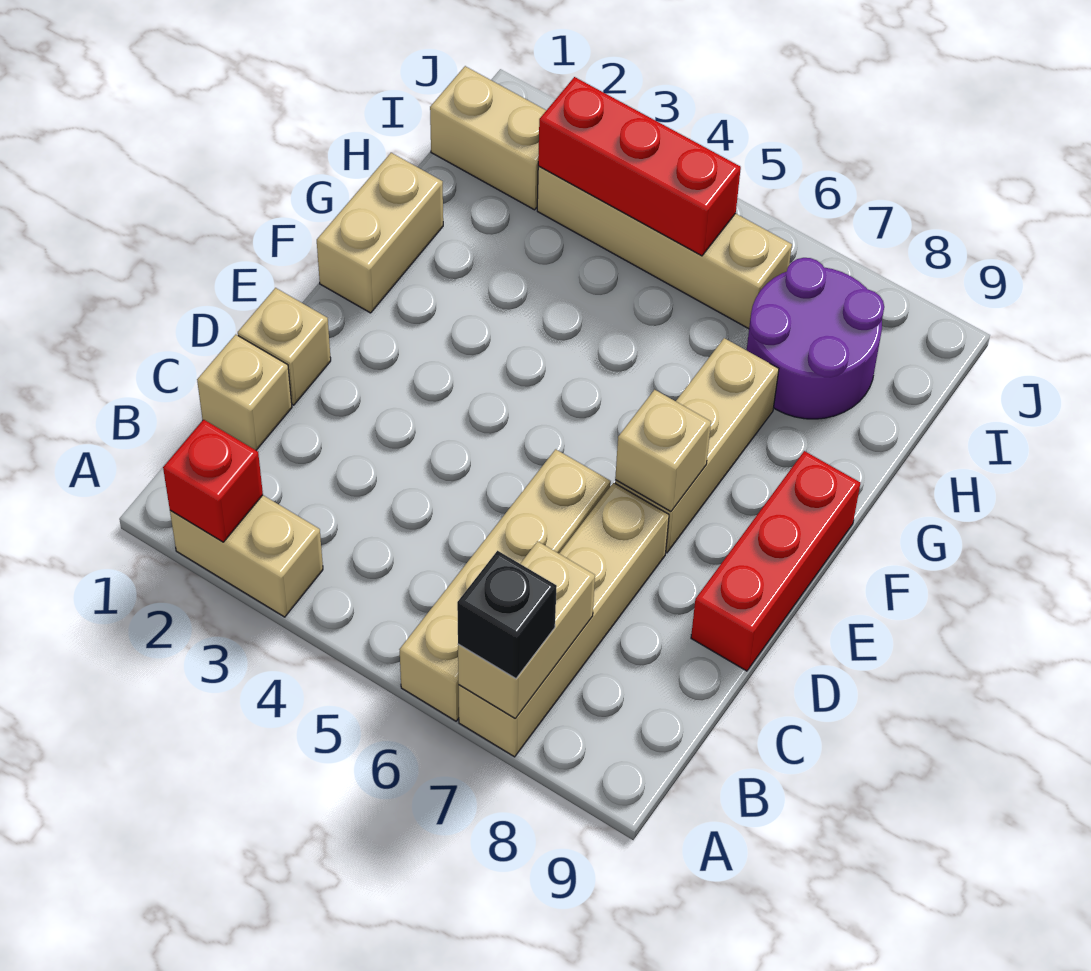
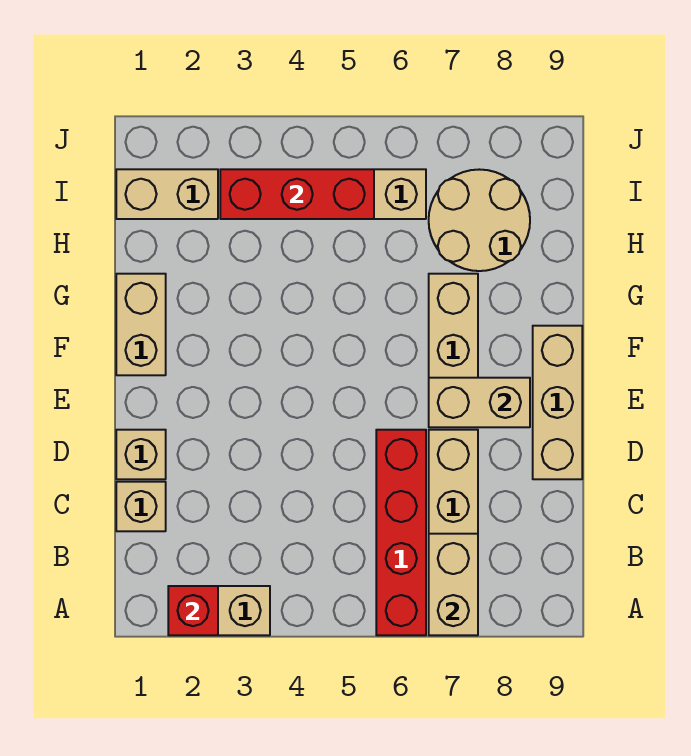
tan 1x4 brick [400,449,611,721] -> red 1x4 brick [376,430,426,635]
black 1x1 brick [457,551,557,678] -> none
red 1x3 brick [691,451,860,671] -> tan 1x3 brick [533,326,582,479]
tan 1x1 brick [615,390,711,511] -> tan 1x2 brick [429,378,530,427]
purple 2x2 round brick [747,258,884,419] -> tan 2x2 round brick [429,169,530,271]

